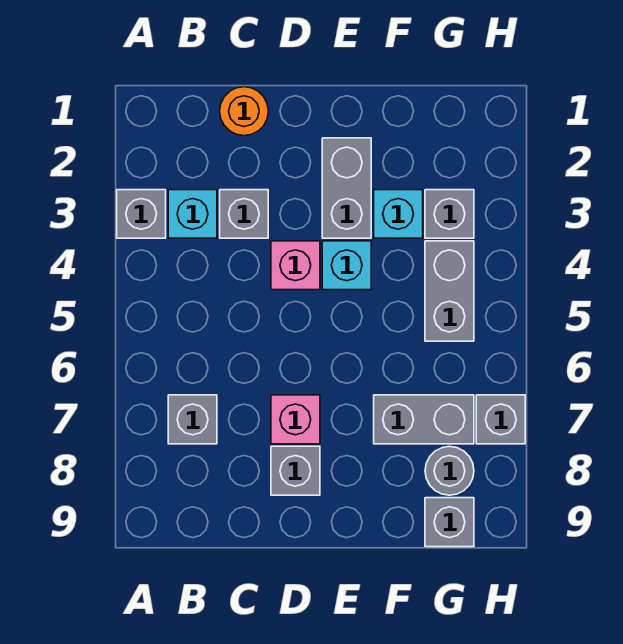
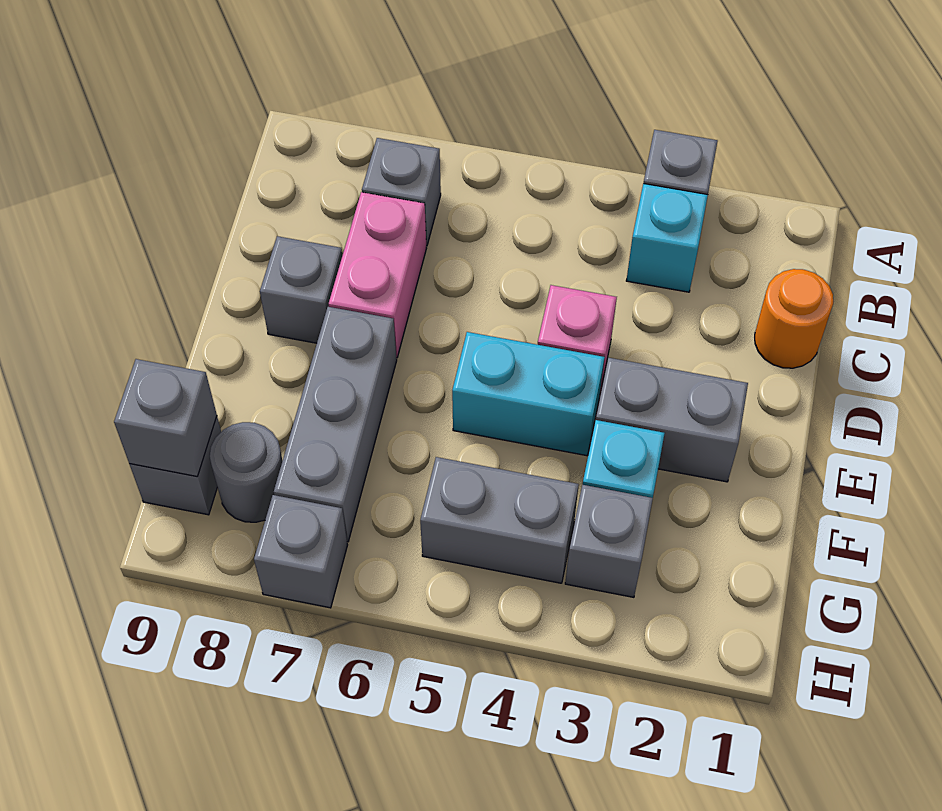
grey 1x1 brick [220,190,268,238] -> grey 1x1 brick moved to [114,359,217,476]
pink 1x1 brick [271,395,320,444] -> pink 1x2 brick [329,192,427,358]
cyan 1x1 brick [322,241,371,290] -> cyan 1x2 brick [452,332,605,456]
grey 1x2 brick [374,395,474,444] -> grey 1x3 brick [274,307,397,542]

